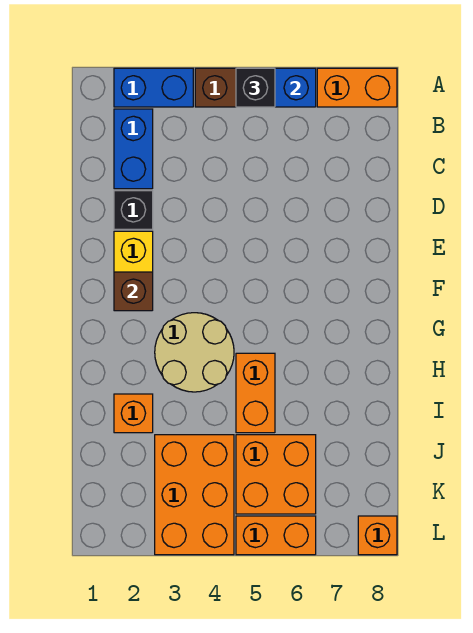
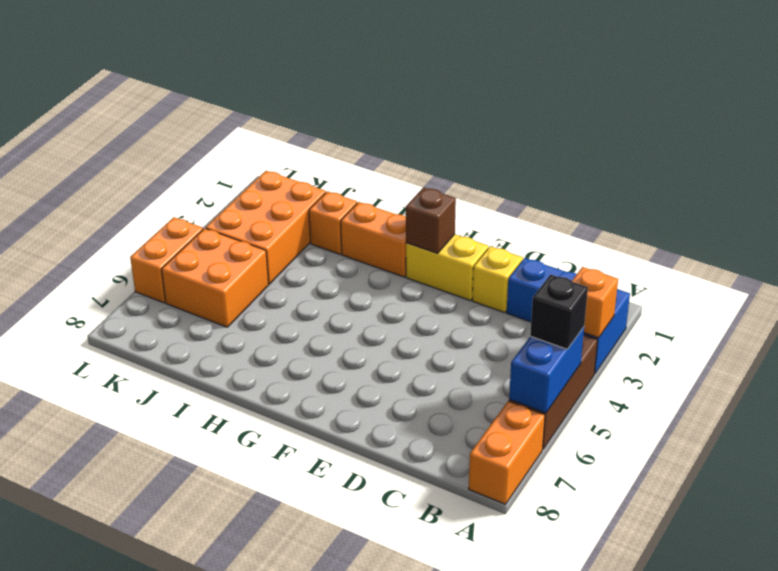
black 1x1 brick [114,191,153,229] -> yellow 1x1 brick [472,246,523,313]
tan 2x2 round brick [155,313,234,392] -> none
orange 1x2 brick [236,353,275,433] -> orange 1x2 brick moved to [341,202,406,277]
orange 2x3 brick [155,435,234,555] -> orange 2x3 brick turned to [206,171,326,284]
orange 1x1 brick [358,516,397,555] -> orange 1x1 brick moved to [572,267,618,338]

